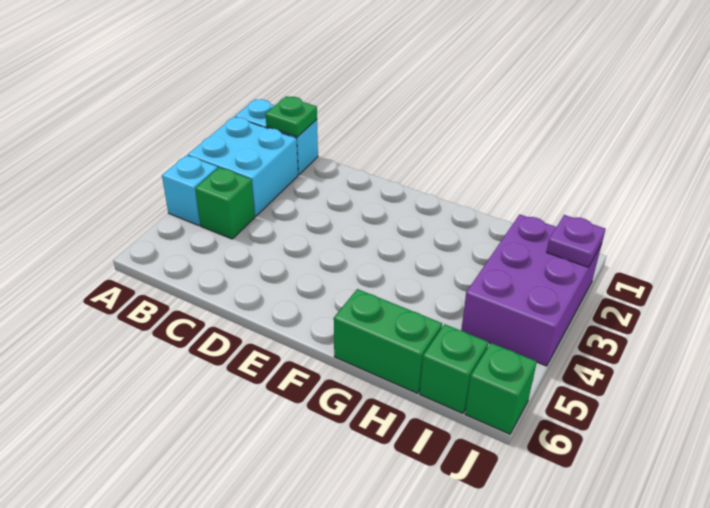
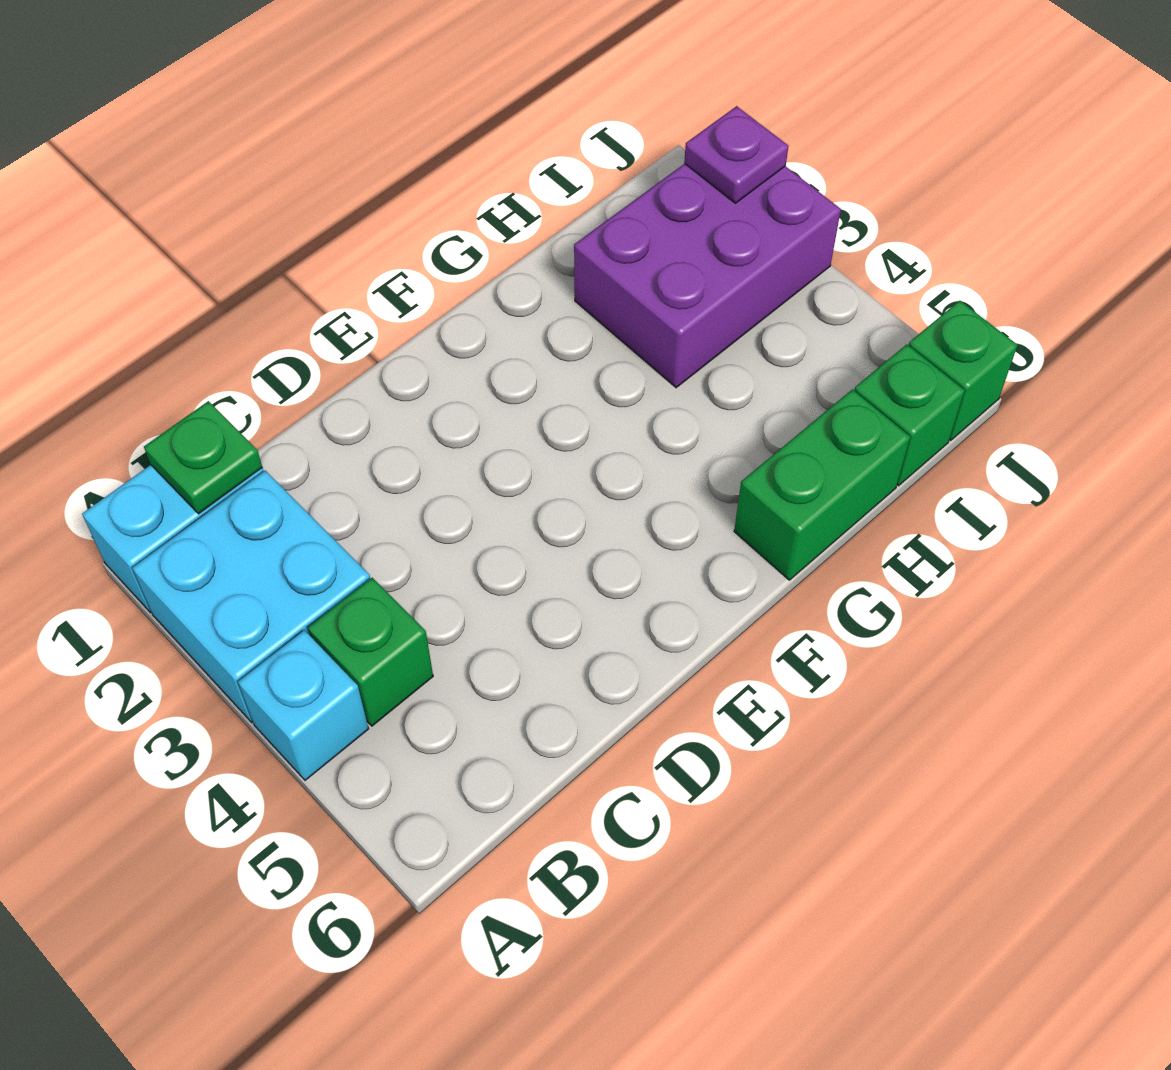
purple 2x3 brick [461,214,602,366] -> purple 2x3 brick turned to [574,164,841,388]

